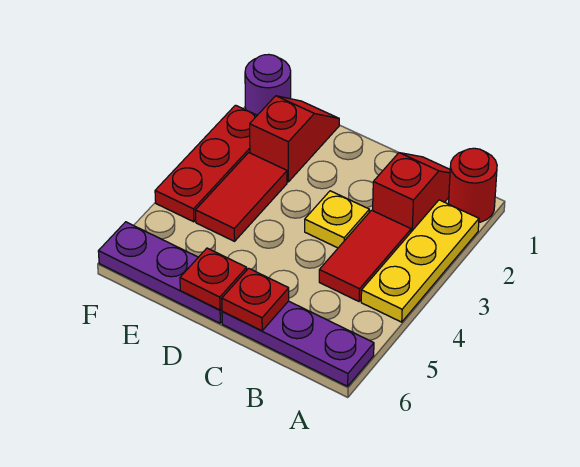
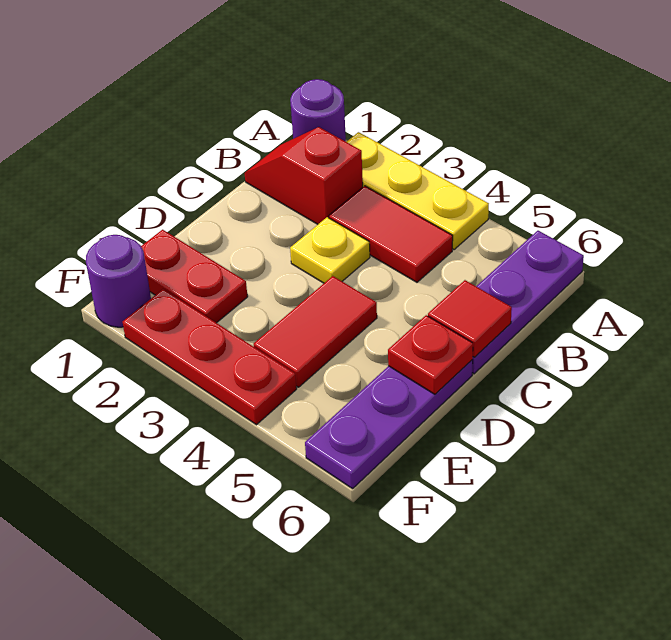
red 1x1 round brick [449,148,497,222] -> purple 1x1 round brick [290,79,346,141]
red 1x1 plate [222,268,289,331] -> red 1x1 tile [428,280,512,357]
red 1x2 slope [250,96,339,182] -> red 1x2 plate [141,230,248,323]
red 1x2 tile [195,153,287,241] -> red 1x2 tile turned to [254,276,377,387]

